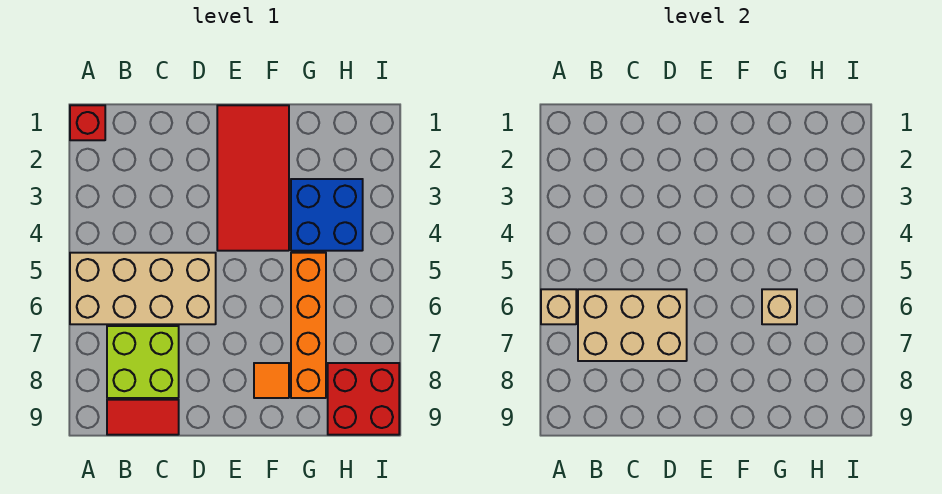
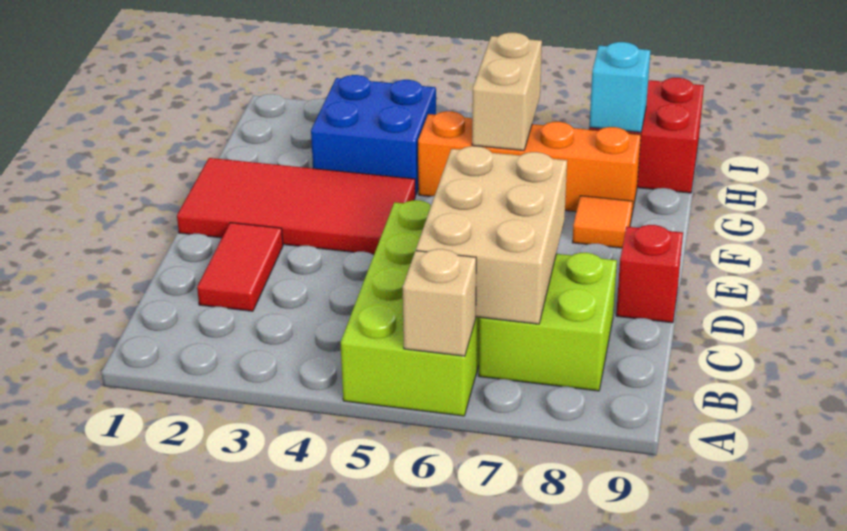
red 1x1 brick [70,105,105,140] -> red 1x1 brick moved to [616,225,683,323]
tan 2x4 brick [70,253,216,324] -> lime 2x4 brick [341,200,479,416]
red 1x2 tile [107,400,179,435] -> red 1x2 tile moved to [197,223,283,311]
tan 1x1 brick [762,289,797,324] -> tan 1x2 brick [472,33,542,150]
none -> cyan 1x1 brick [589,42,651,132]

